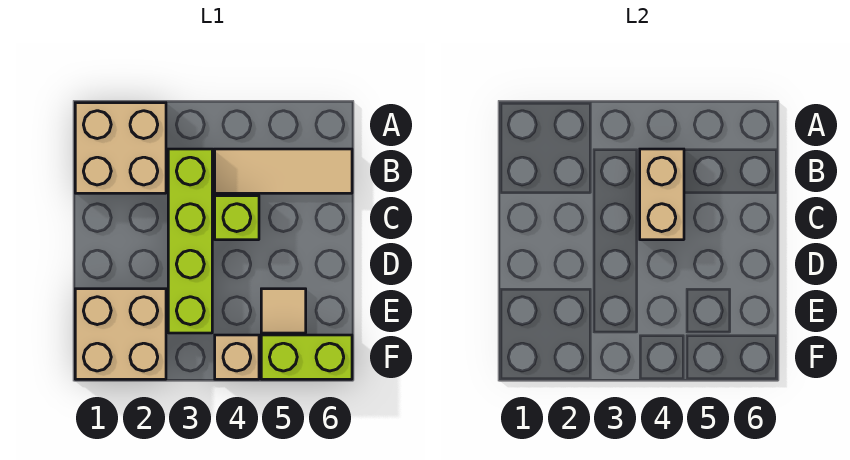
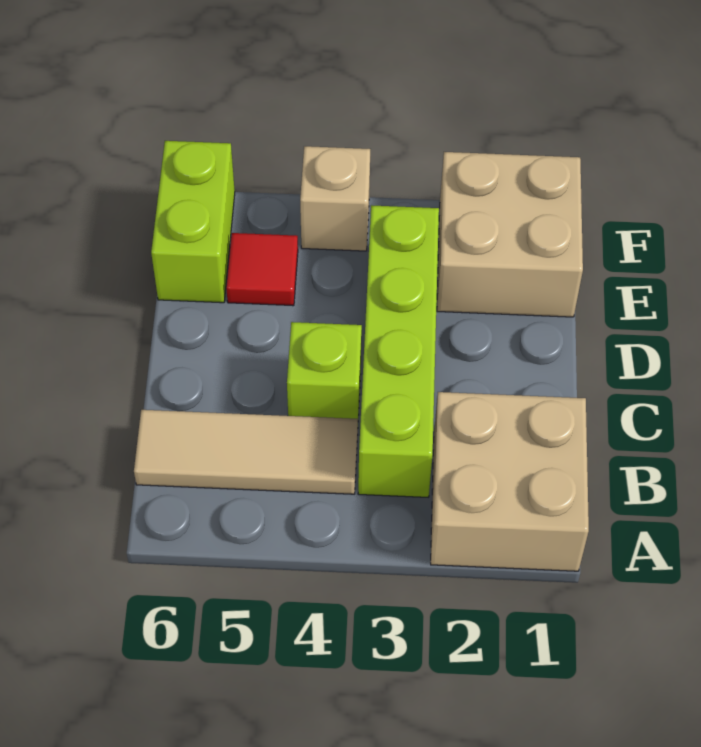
tan 1x2 brick [640,149,684,240] -> none
tan 1x1 tile [261,289,306,333] -> red 1x1 tile [226,233,298,306]
lime 1x2 brick [261,335,352,379] -> lime 1x2 brick turned to [151,141,235,303]

